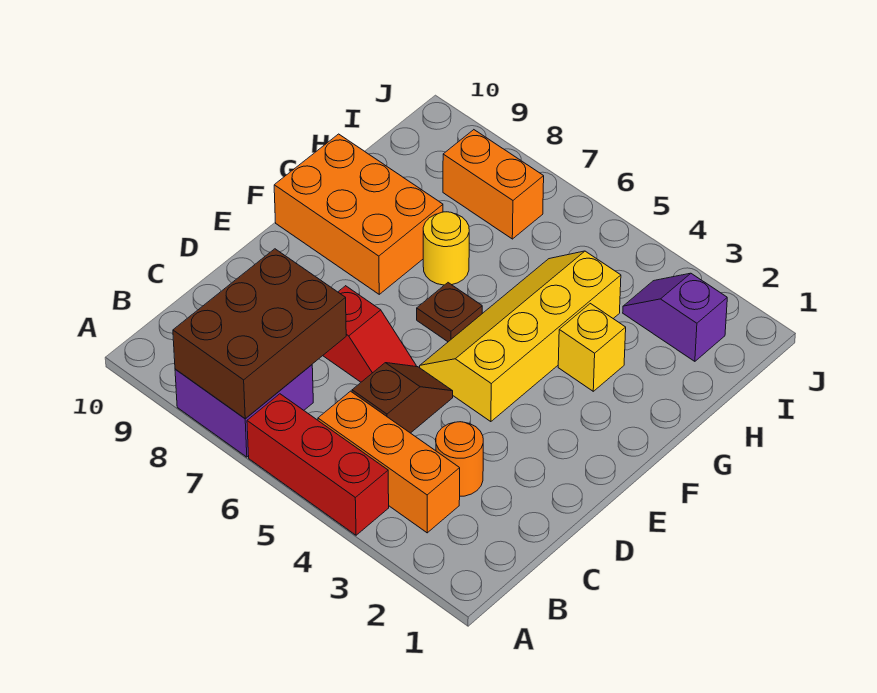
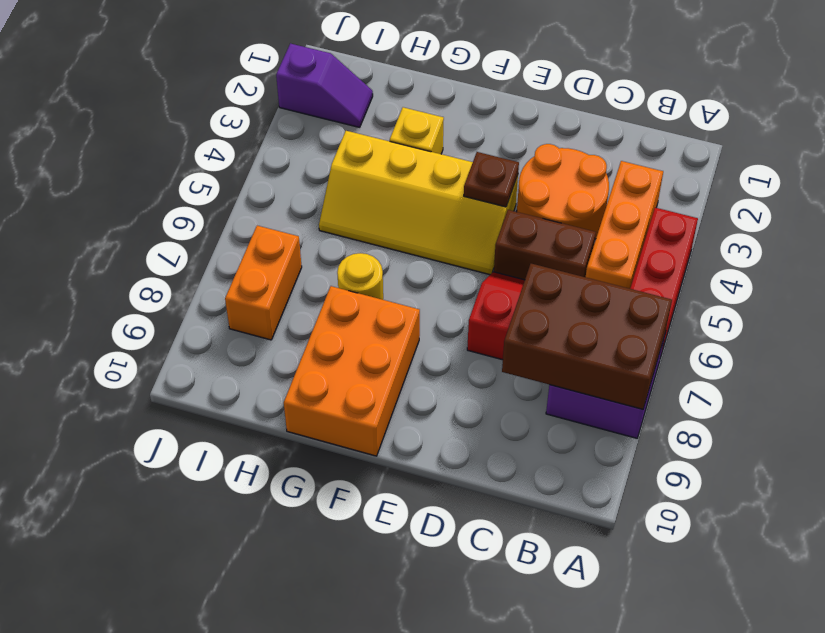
orange 1x1 round brick [436,422,483,496] -> orange 2x2 round brick [517,144,609,239]
brown 1x2 slope [352,363,453,433] -> brown 1x2 brick [494,210,596,280]
brown 1x1 plate [417,283,482,342] -> brown 1x1 plate moved to [464,152,519,207]
purple 1x2 slope [623,273,727,361] -> purple 1x2 slope turned to [276,43,373,127]

